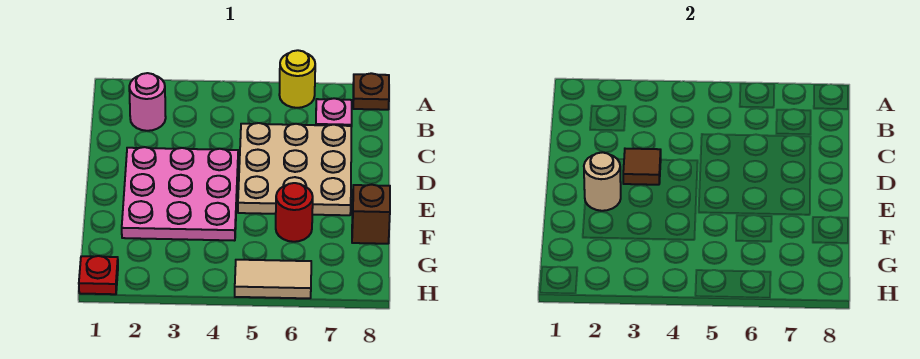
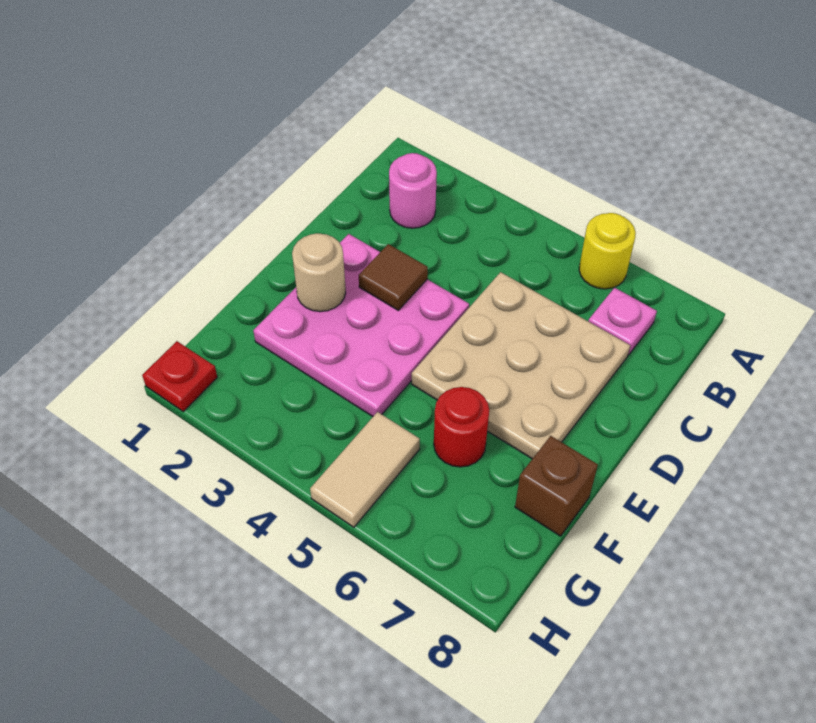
brown 1x1 plate [353,73,389,110] -> none
tan 1x2 tile [235,260,311,298] -> tan 1x2 tile turned to [310,412,420,527]

